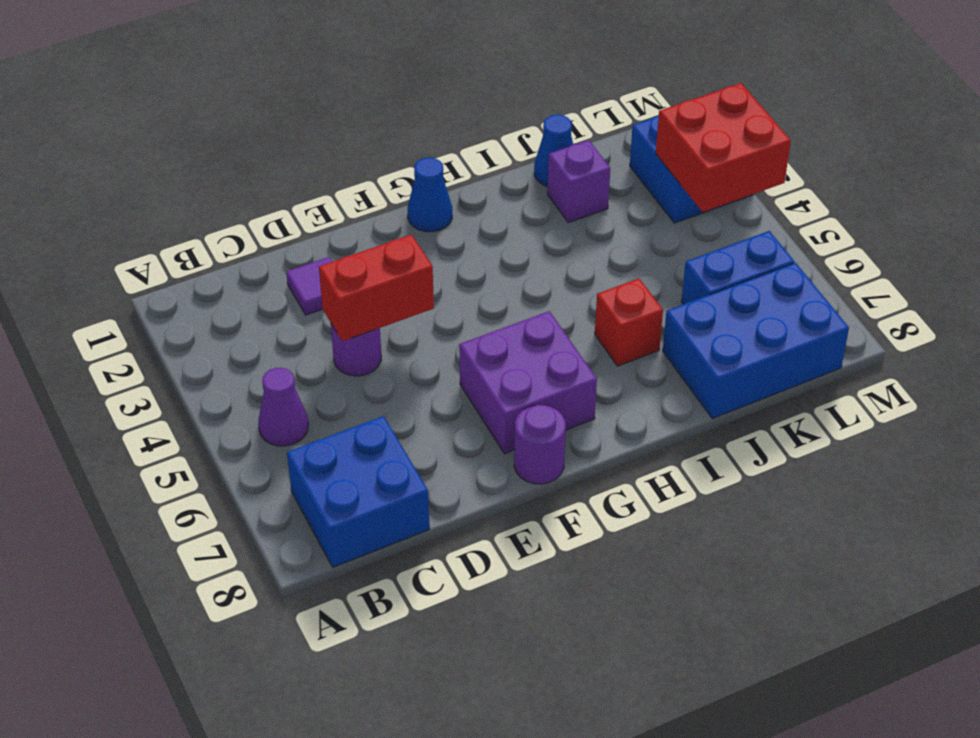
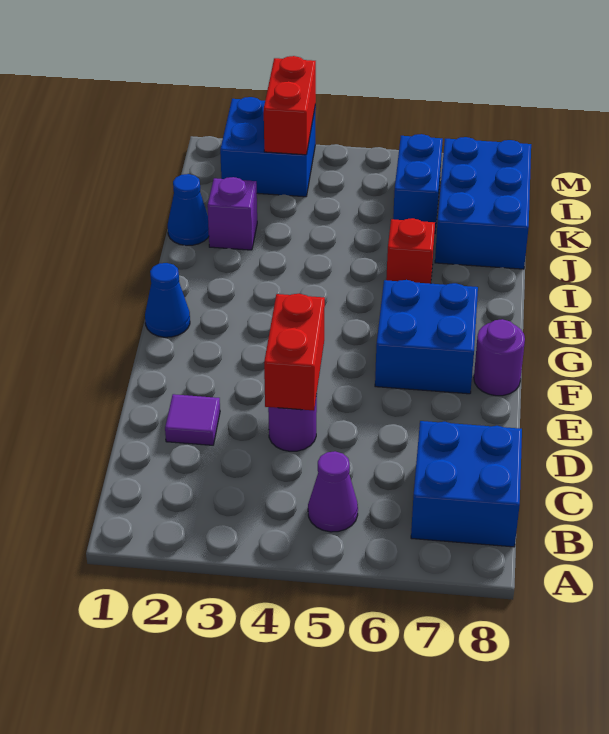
purple 2x2 brick [459,311,597,454] -> blue 2x2 brick [375,280,478,394]
red 2x2 brick [656,83,791,212] -> red 1x2 brick [264,56,316,155]

